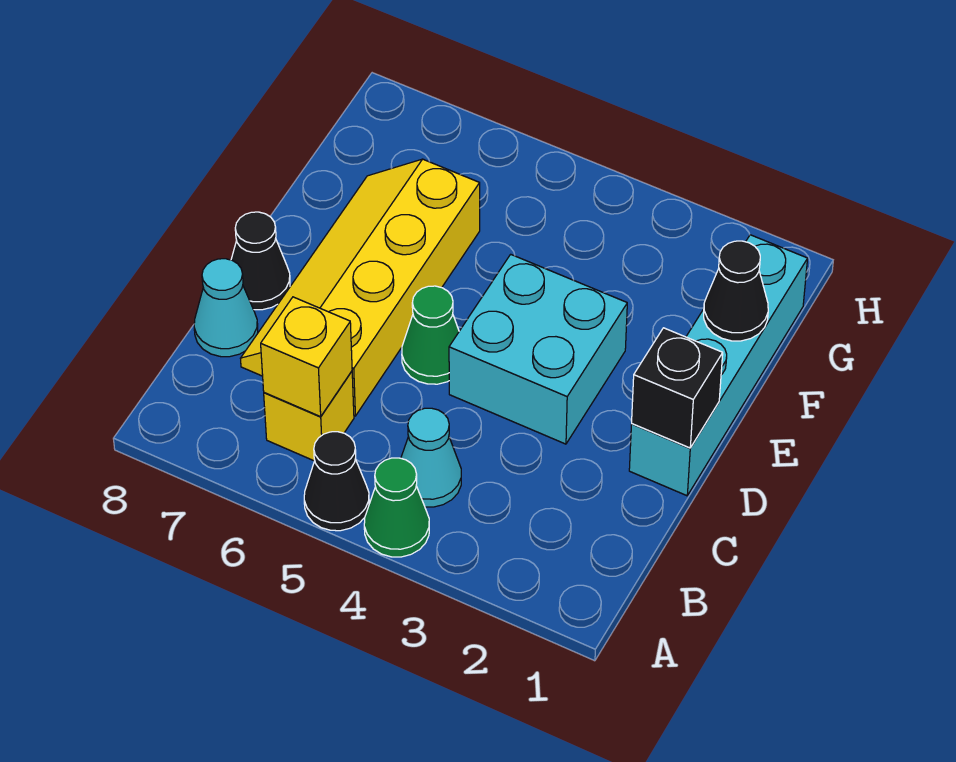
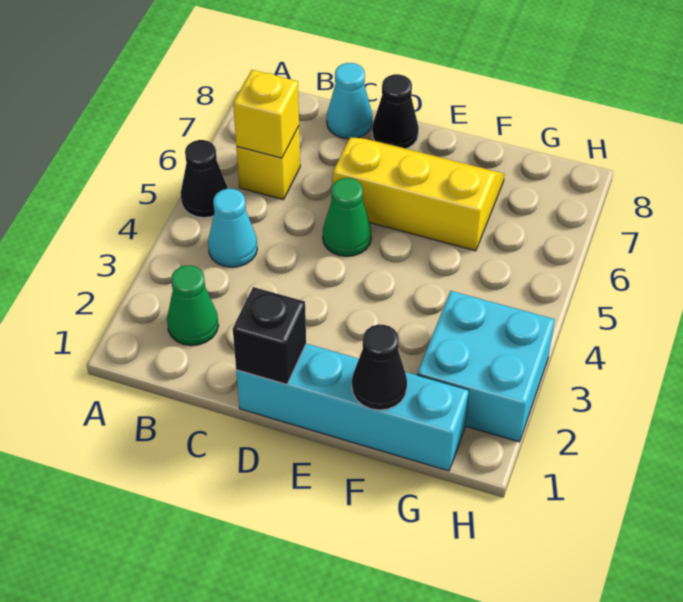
green 1x1 cone [364,458,429,557] -> green 1x1 cone moved to [167,265,219,346]
yellow 2x4 slope [240,159,480,416] -> yellow 2x3 slope [333,138,504,251]
cyan 2x2 brick [449,254,627,444] -> cyan 2x2 brick moved to [417,291,555,442]

